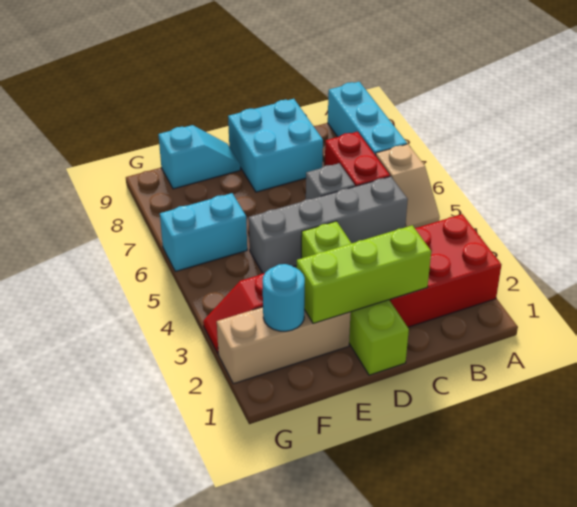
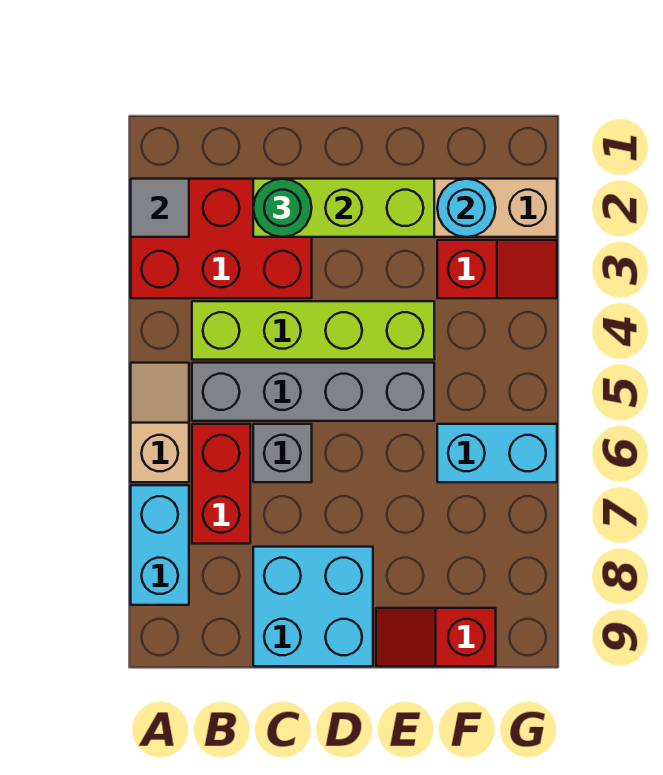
none -> grey 1x1 tile [131,179,189,237]
cyan 1x3 brick [328,82,407,155] -> cyan 1x2 brick [131,485,189,605]
none -> green 1x1 round brick [253,179,312,237]
lime 1x4 brick [301,221,409,375] -> lime 1x4 brick turned to [192,301,434,360]
cyan 1x2 slope [158,125,240,189] -> red 1x2 slope [376,608,496,666]

